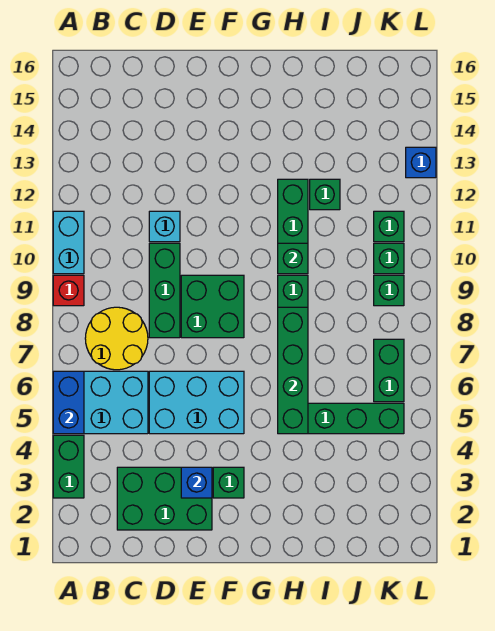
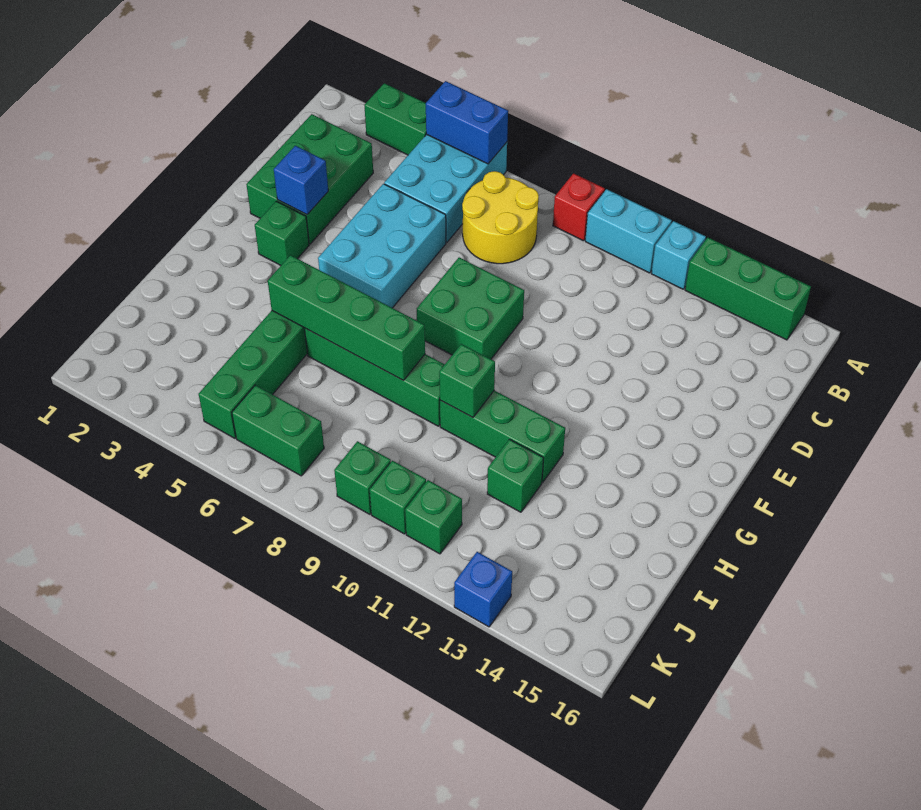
green 1x3 brick [149,243,180,338] -> green 1x3 brick moved to [685,237,811,340]
cyan 1x1 brick [149,211,180,242] -> cyan 1x1 brick moved to [651,221,706,289]

